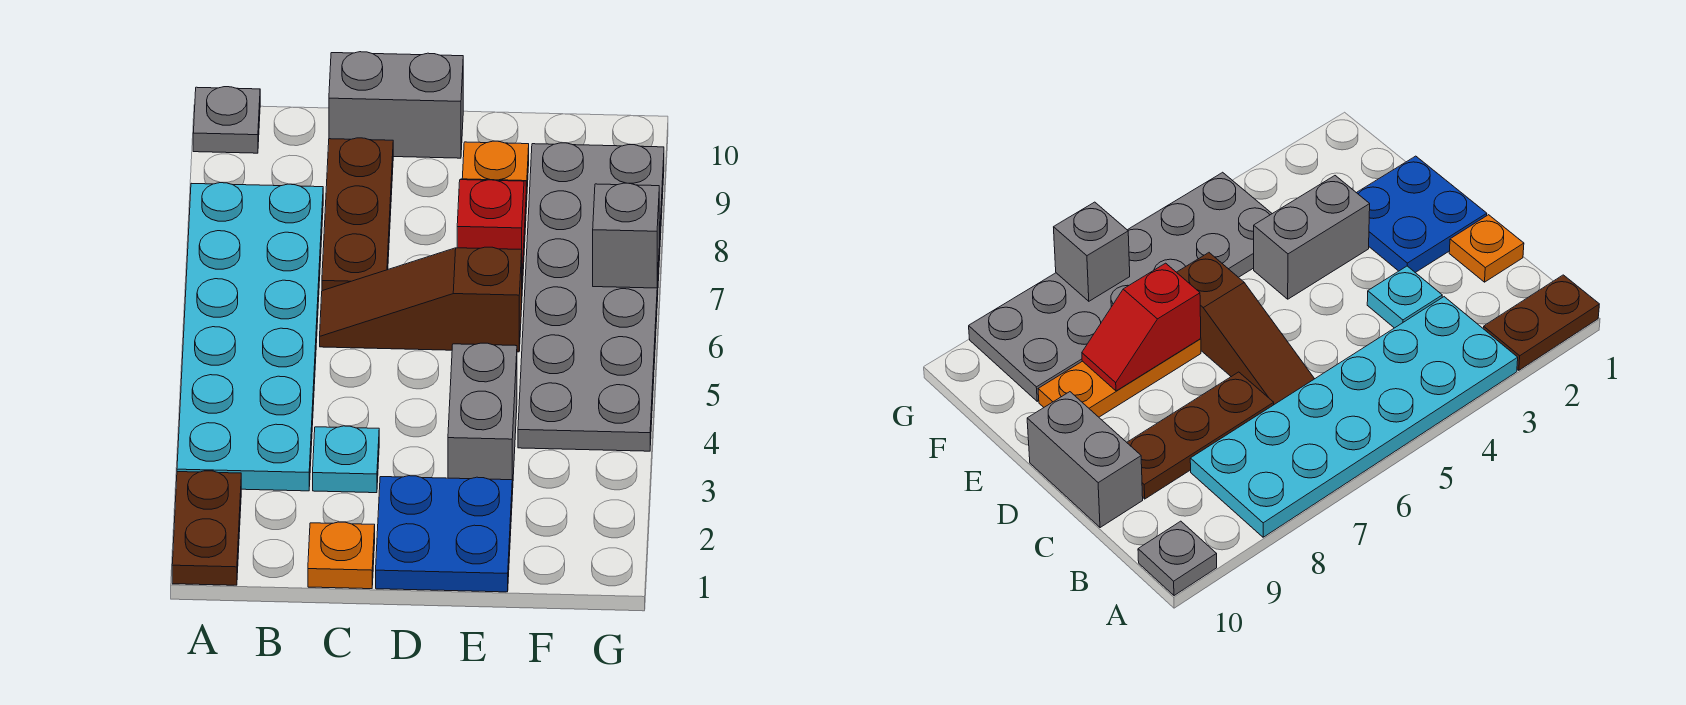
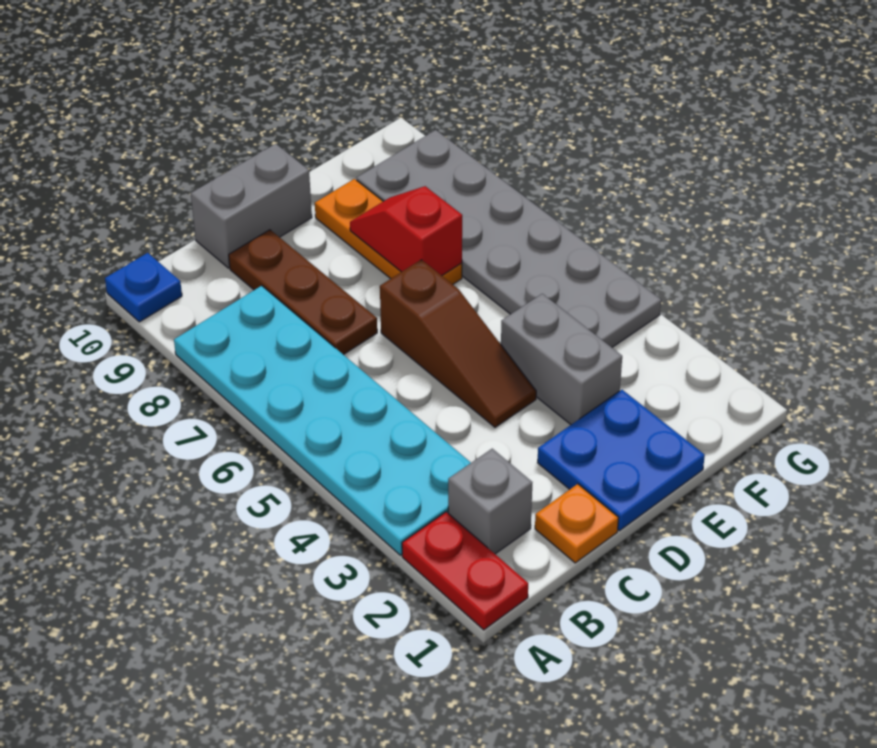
brown 1x2 plate [172,471,241,585] -> red 1x2 plate [402,512,528,630]
grey 1x1 plate [193,87,260,153] -> blue 1x1 plate [105,253,182,322]
cyan 1x1 plate [313,426,379,493] -> none
brown 1x3 slope [320,247,522,352] -> brown 1x3 slope turned to [380,260,536,427]
grey 1x1 brick [593,183,659,288] -> grey 1x1 brick moved to [448,449,532,554]

